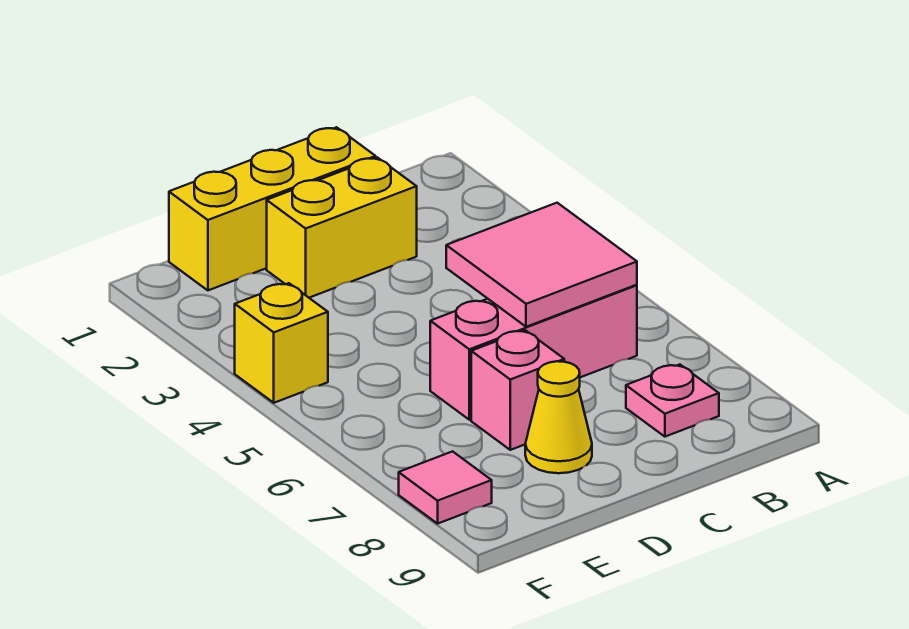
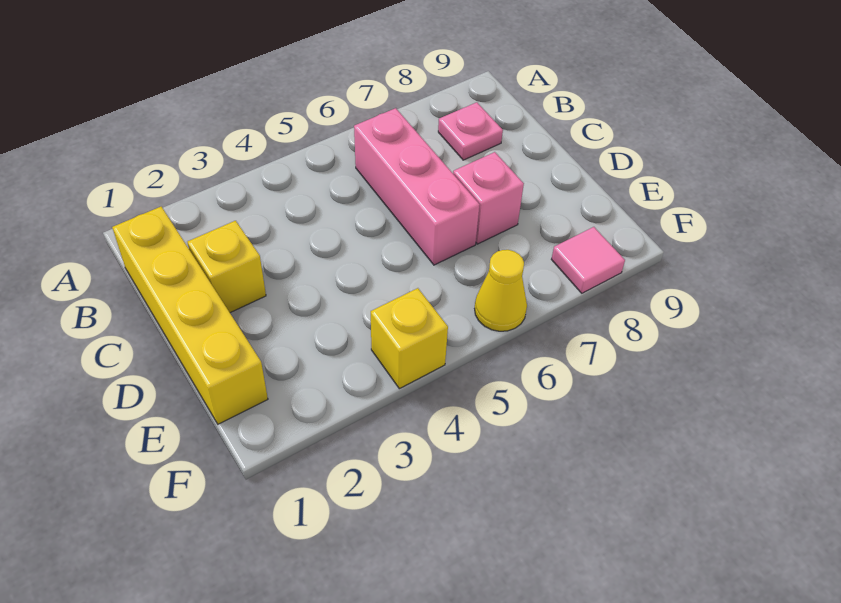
pink 2x2 tile [446,203,637,327] -> none
yellow 1x3 brick [169,127,376,290] -> yellow 1x4 brick [112,207,268,424]
yellow 1x2 brick [267,158,417,298] -> yellow 1x1 brick [188,221,266,313]
yellow 1x1 cone [525,361,592,473] -> yellow 1x1 cone moved to [475,250,527,331]

